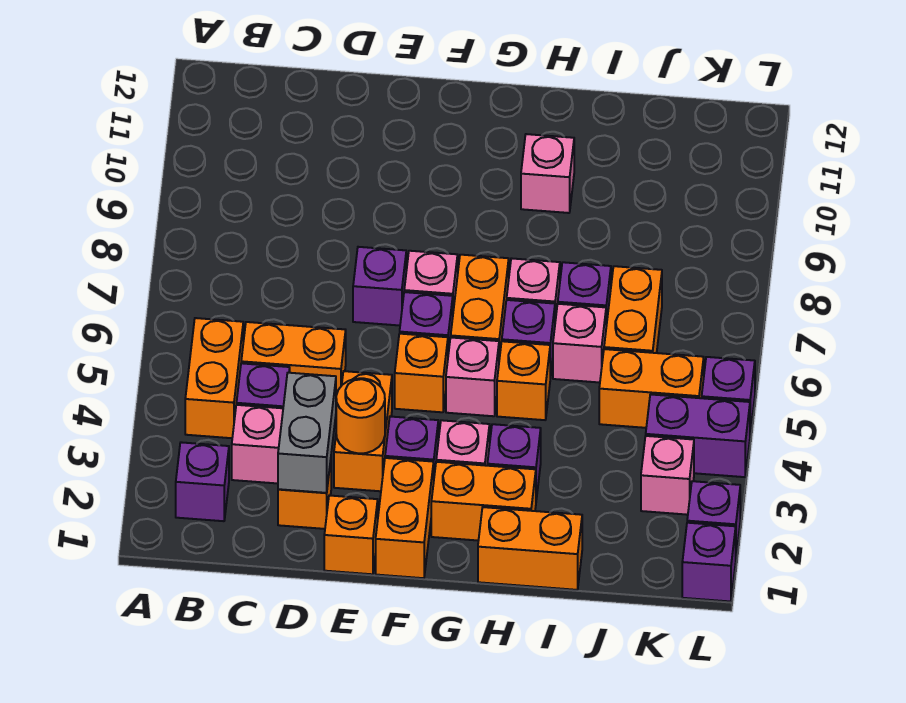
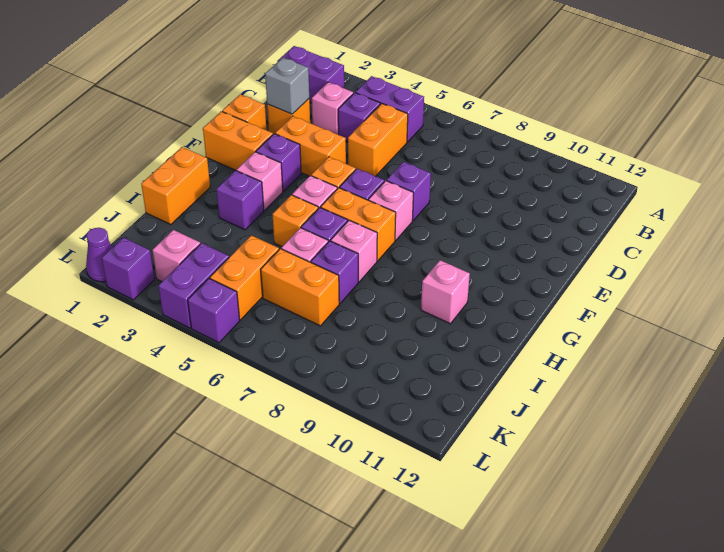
purple 1x1 brick [176,442,229,521] -> purple 1x2 brick [277,46,344,103]
orange 1x2 brick [185,318,243,438] -> purple 1x2 brick [356,76,424,142]
grey 1x2 brick [278,373,336,493] -> grey 1x1 brick [265,58,309,114]
orange 1x1 round brick [336,378,385,453] -> none
orange 1x2 brick [431,462,536,541] -> none
purple 1x1 brick [682,523,736,601] -> purple 1x1 cone [86,228,112,282]

